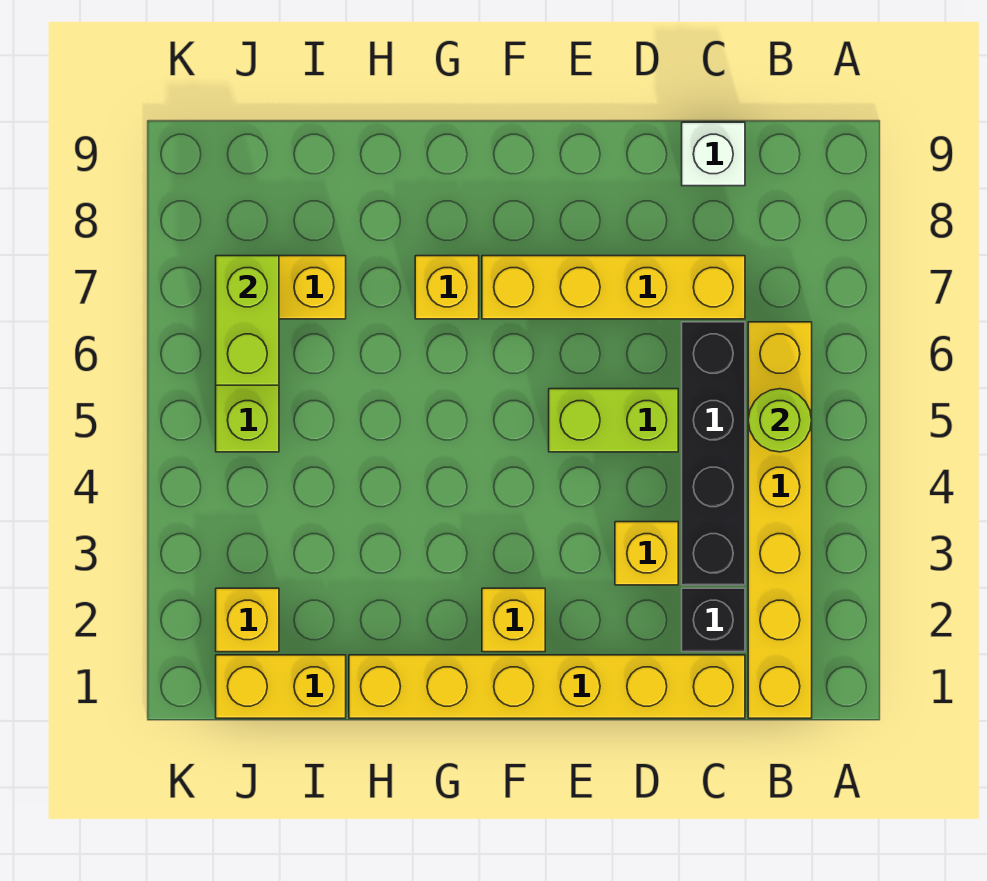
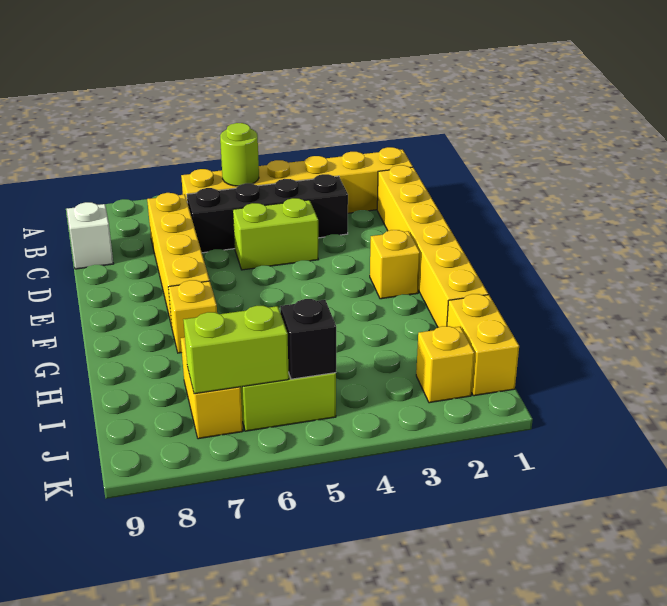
black 1x1 brick [682,588,745,652] -> black 1x1 brick moved to [280,299,336,379]
yellow 1x1 brick [615,522,678,585] -> none
lime 1x2 brick [549,389,678,452] -> lime 1x2 brick turned to [233,198,318,270]

